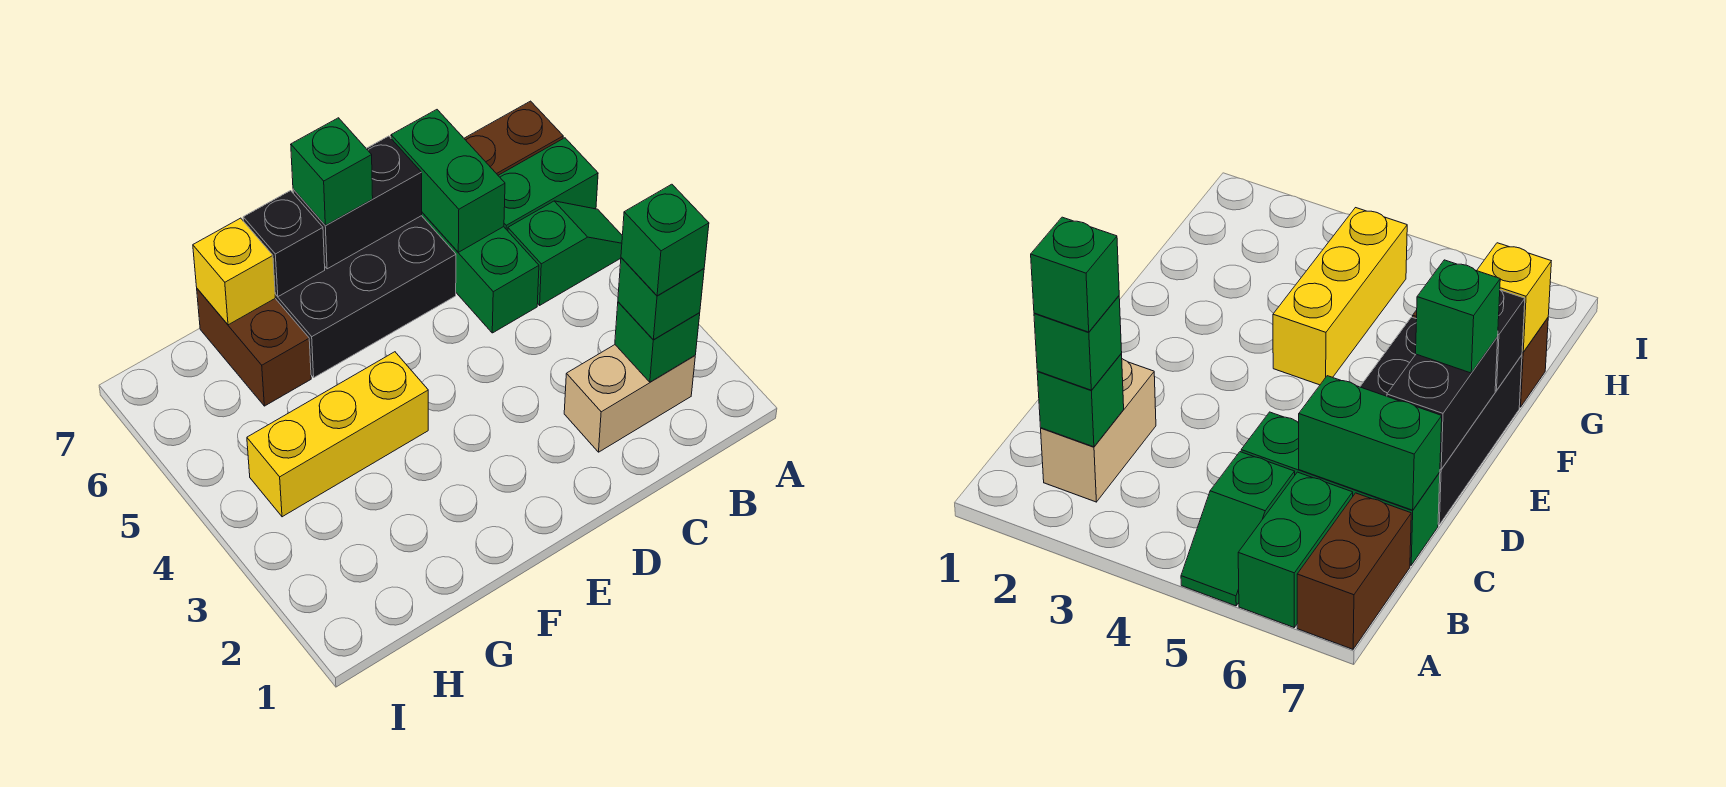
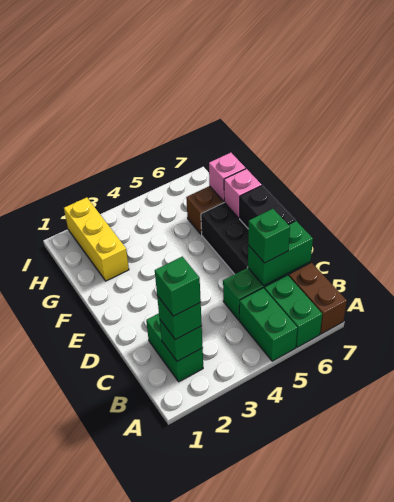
green 1x2 slope [508,201,622,305] -> green 1x2 brick [239,288,298,361]
tan 1x2 brick [564,345,695,452] -> green 1x2 brick [146,313,203,382]
green 1x1 brick [291,118,373,225] -> green 1x1 brick moved to [248,209,290,263]
yellow 1x3 brick [247,352,428,517] -> yellow 1x3 brick moved to [64,197,129,281]
black 1x1 brick [243,191,325,297] -> pink 1x1 brick [224,169,262,218]
yellow 1x1 brick [193,218,275,325] -> pink 1x1 brick [209,153,246,201]

